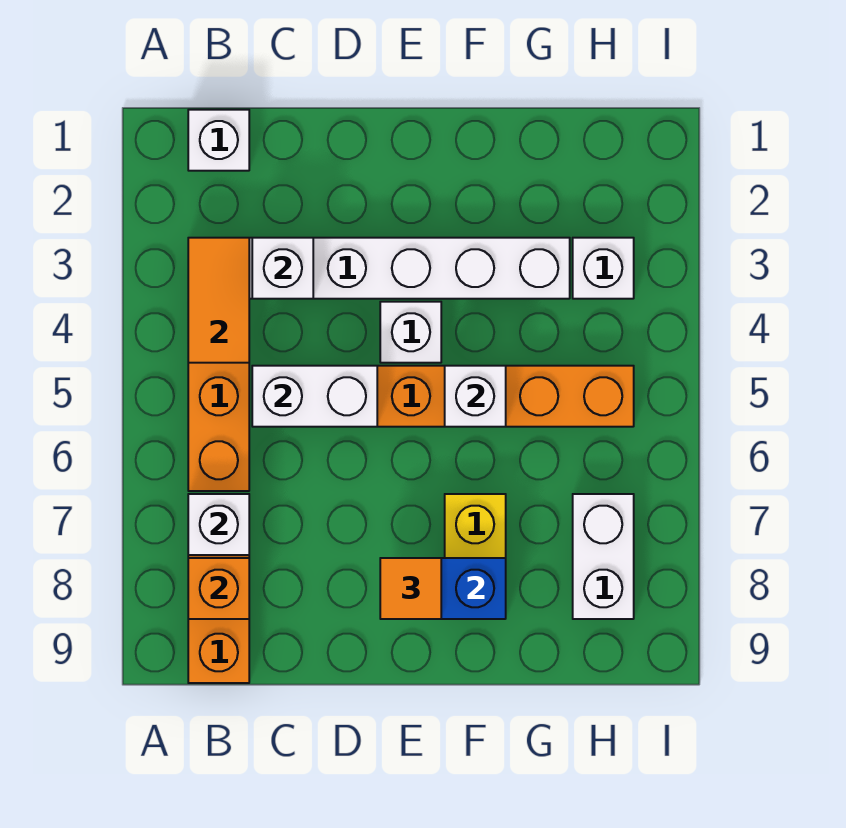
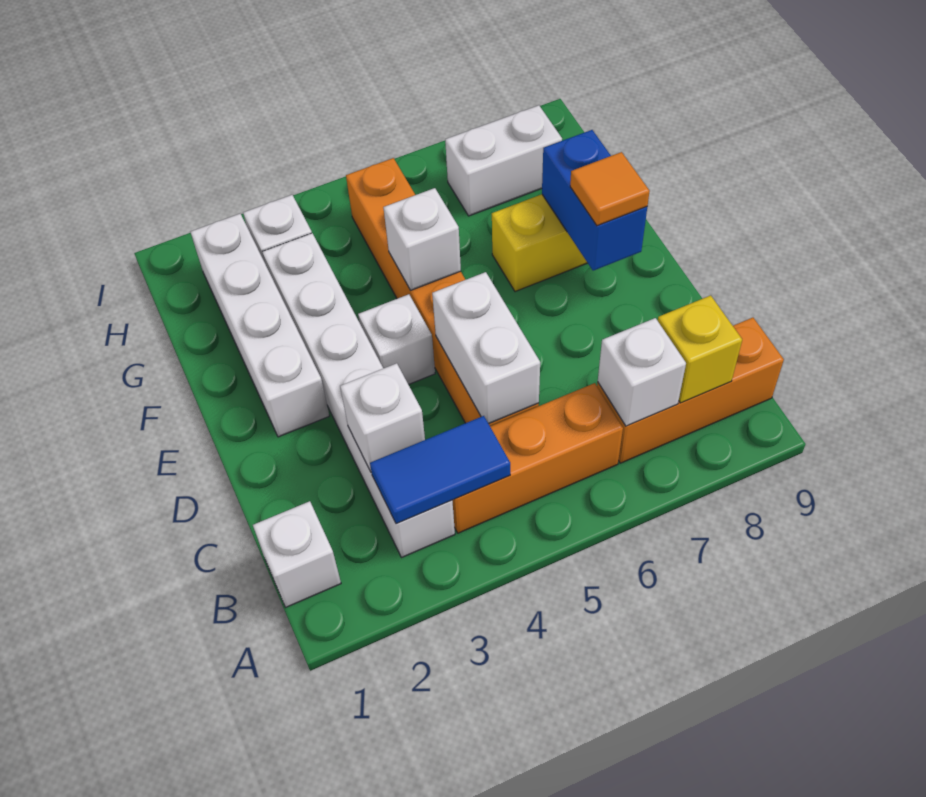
orange 1x2 tile [188,238,249,363] -> blue 1x2 tile [370,416,510,524]
orange 1x1 brick [188,558,249,619] -> yellow 1x1 brick [658,295,742,403]
none -> white 1x4 brick [190,214,329,437]

